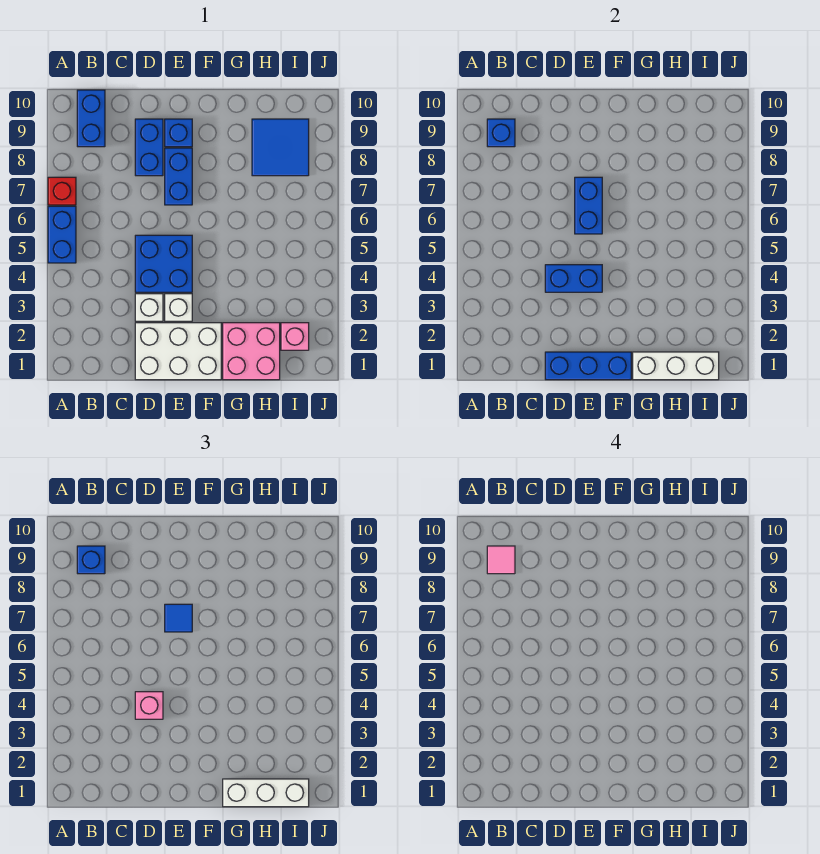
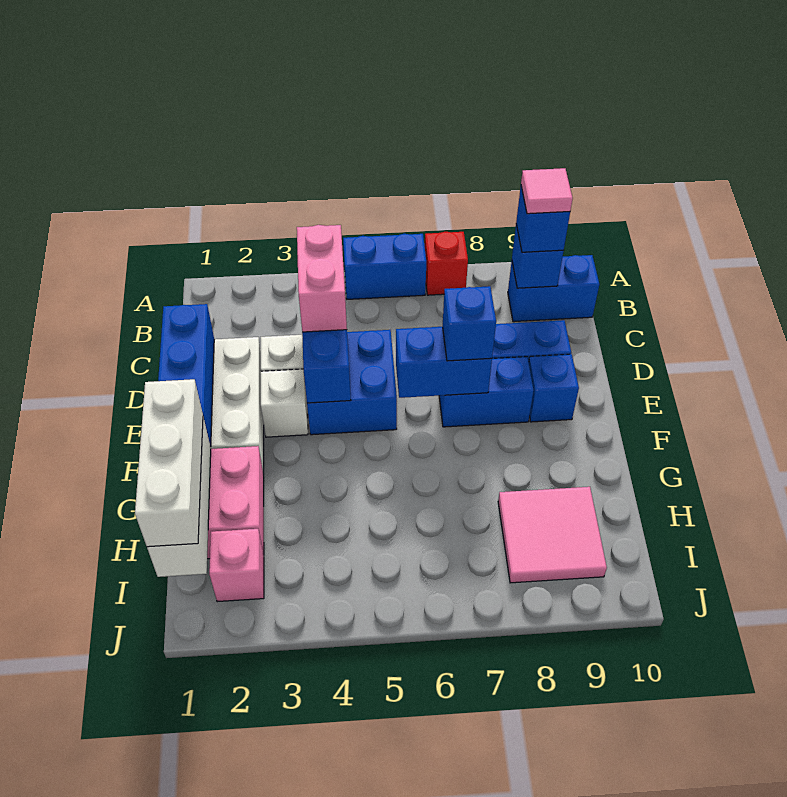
pink 1x1 brick [135,692,163,719] -> pink 1x2 brick [297,225,347,332]
blue 1x1 tile [165,604,192,632] -> blue 1x1 brick [443,286,496,361]
blue 2x2 tile [252,119,309,176] -> pink 2x2 tile [498,487,607,583]

